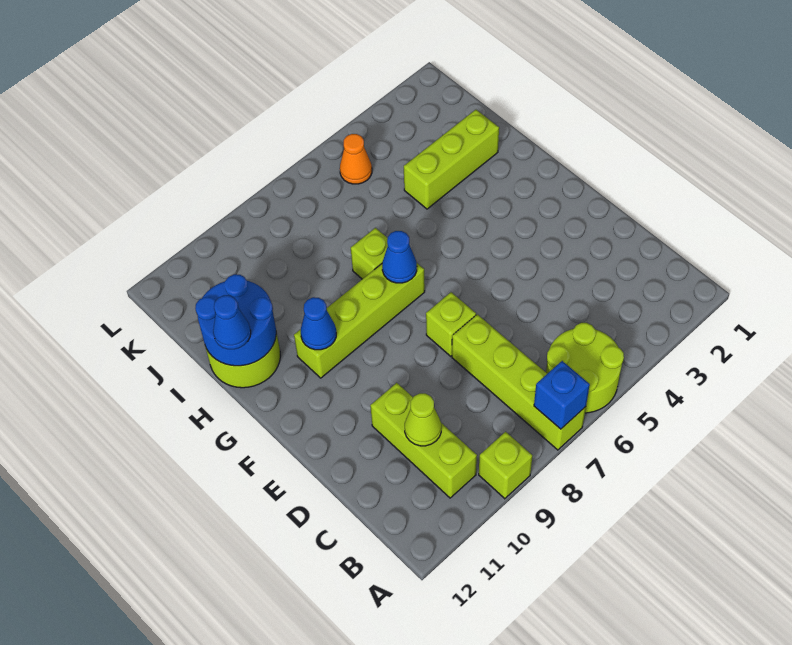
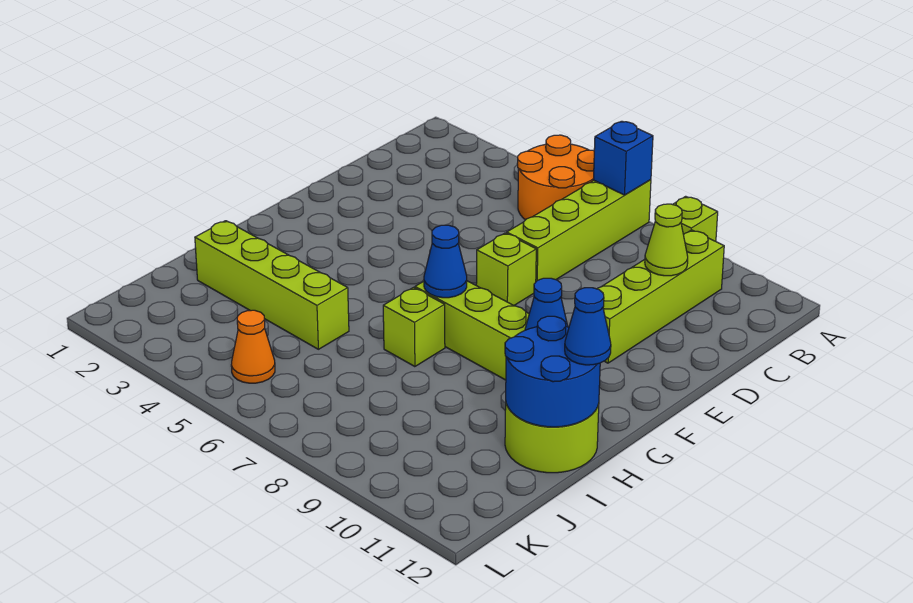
lime 2x2 round brick [546,323,624,413] -> orange 2x2 round brick [517,135,594,220]
lime 1x3 brick [370,383,477,498] -> lime 1x4 brick [597,230,724,363]
lime 1x3 brick [404,110,499,209] -> lime 1x4 brick [195,221,349,349]

